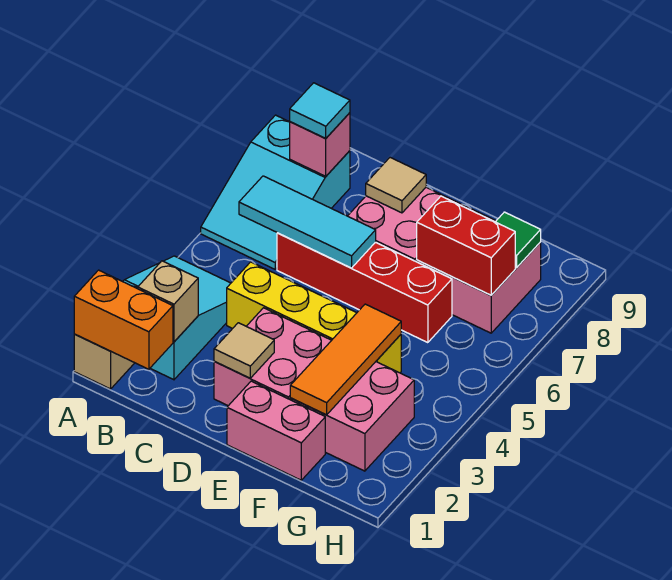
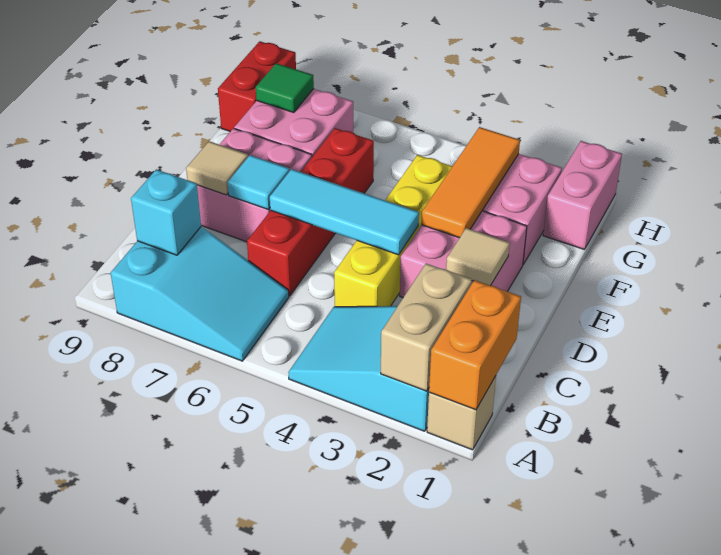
tan 1x1 brick [138,261,198,342] -> tan 1x2 brick [381,263,472,391]
cyan 1x3 tile [239,176,376,268] -> cyan 1x3 tile turned to [270,169,419,255]
pink 1x1 brick [290,113,350,176] -> cyan 1x1 brick [131,169,201,255]
cyan 1x1 tile [290,83,350,138] -> cyan 1x1 tile moved to [227,155,289,209]
pink 1x2 brick [227,381,325,480] -> pink 1x2 brick moved to [543,141,622,249]
orange 1x3 tile [290,304,401,415] -> orange 1x3 tile turned to [422,127,520,238]
red 1x2 brick [417,196,515,295] -> red 1x2 brick moved to [218,41,296,131]

